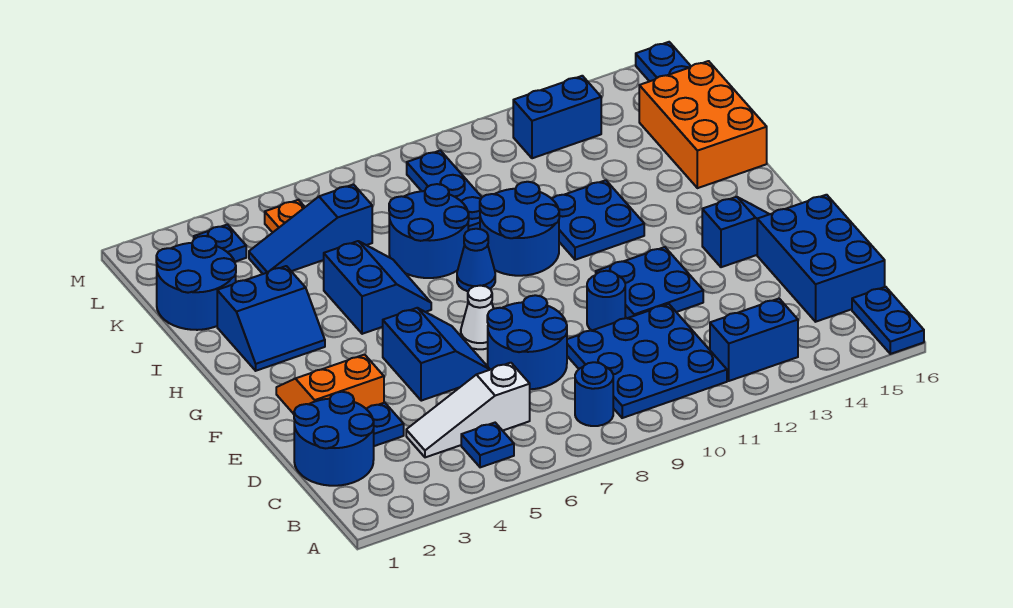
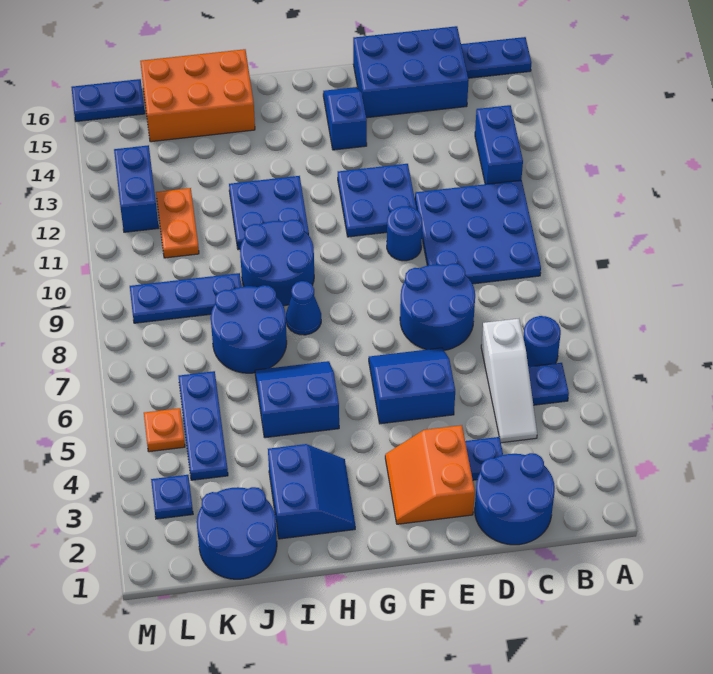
blue 1x1 round brick [575,362,613,426] -> blue 1x1 round brick moved to [523,316,561,367]
white 1x1 cone [461,286,493,349] -> none
blue 1x3 slope [249,184,372,274] -> blue 1x3 plate [179,371,228,480]
none -> orange 1x2 plate [156,188,199,258]

